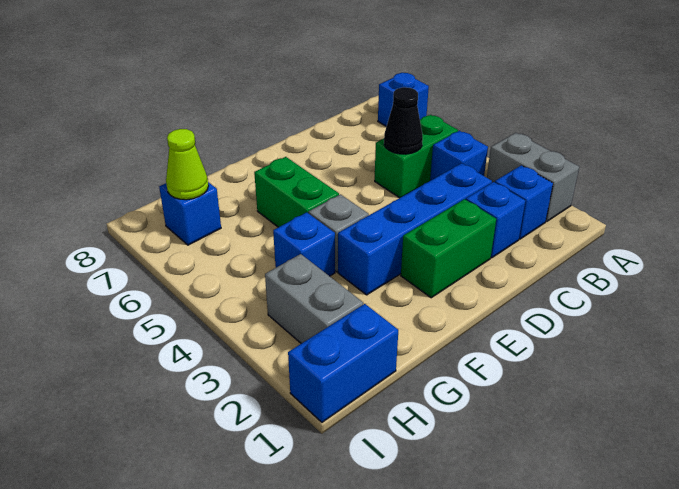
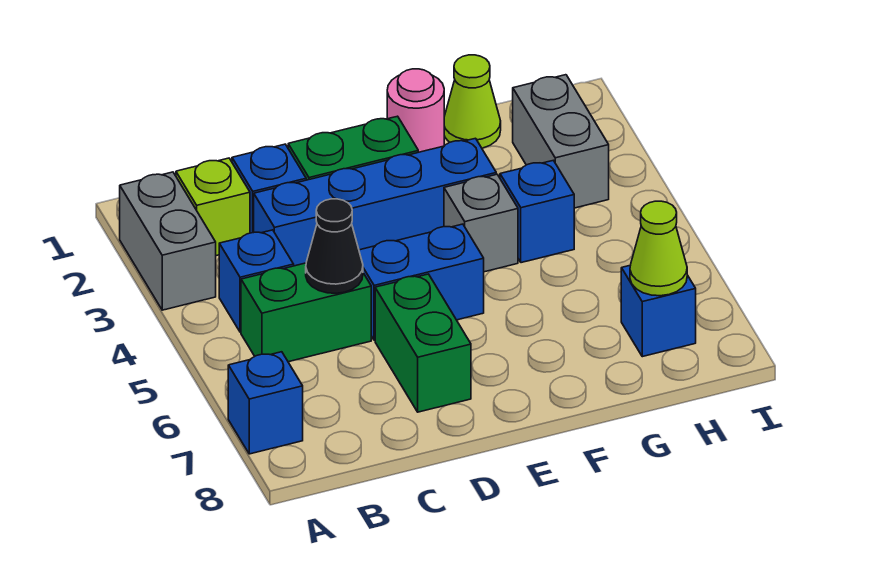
blue 1x1 brick [495,165,553,239] -> lime 1x1 brick [176,158,250,256]
none -> pink 1x1 round brick [387,69,444,152]
green 1x2 brick [254,157,339,227] -> green 1x2 brick moved to [375,274,471,412]
none -> lime 1x1 cone [444,55,501,148]
blue 1x2 brick [288,304,398,422] -> blue 1x2 brick moved to [359,224,484,340]

